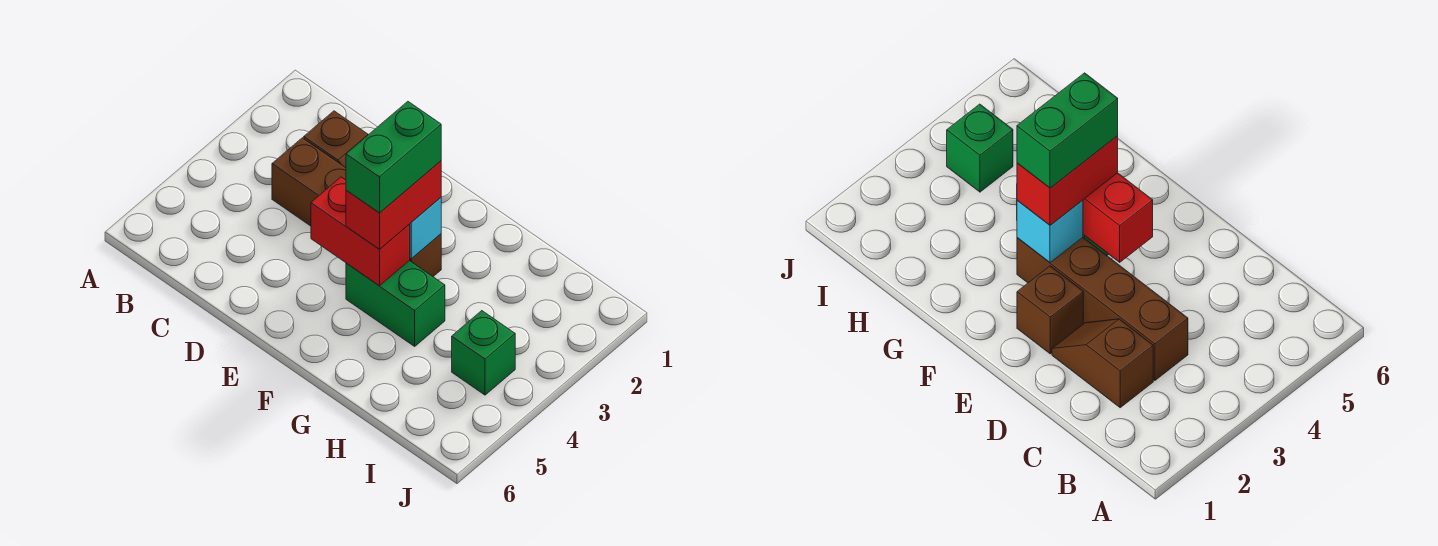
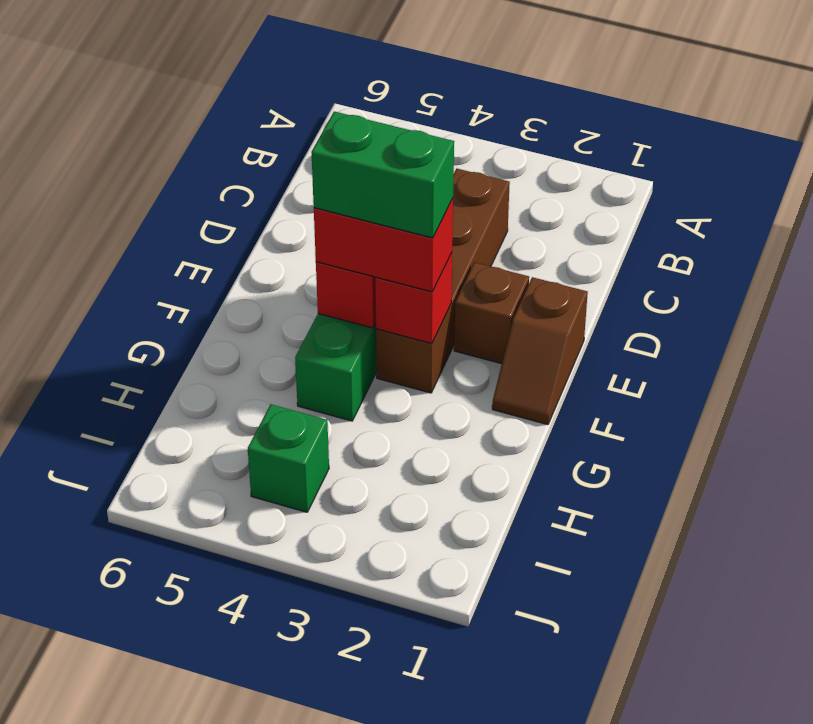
brown 1x2 slope [304,111,368,168] -> brown 1x2 slope moved to [492,277,588,425]
cyan 1x1 brick [410,198,441,259] -> red 1x1 brick [375,253,452,344]

